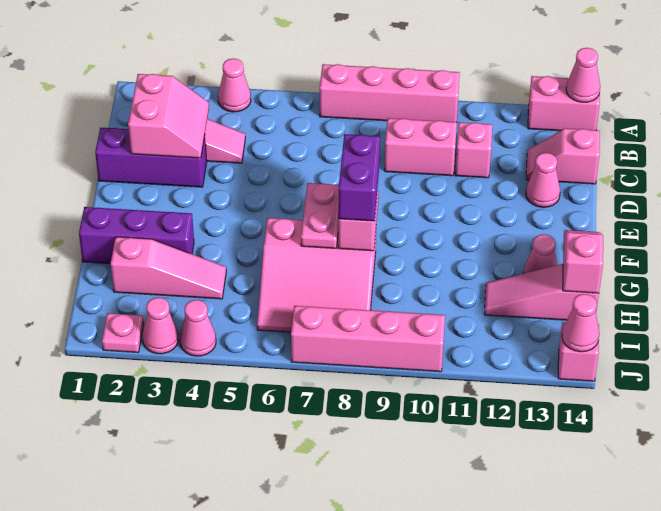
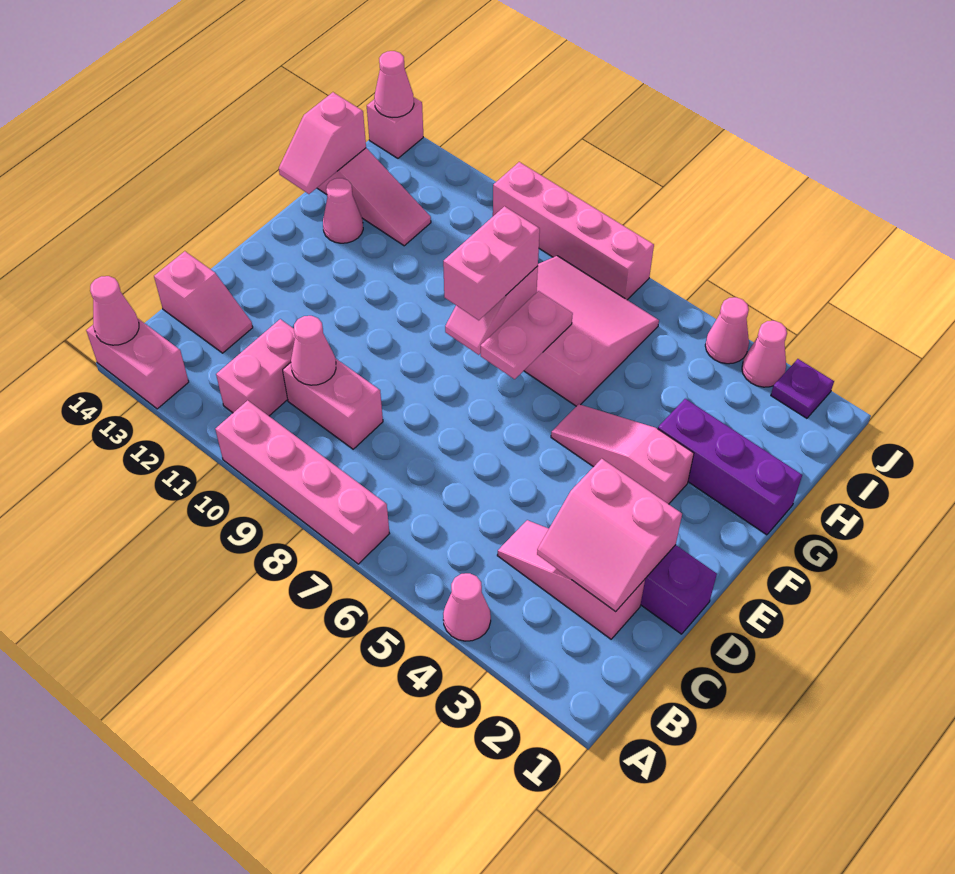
pink 2x2 slope [128,74,209,158] -> pink 2x2 slope turned to [537,459,682,612]
pink 1x1 brick [455,122,492,178] -> pink 1x2 brick [216,319,295,416]
pink 1x1 cone [526,153,560,207] -> pink 1x1 cone moved to [291,316,336,385]
purple 1x2 brick [338,134,380,221] -> pink 1x2 brick [443,206,540,320]
pink 1x3 slope [110,237,226,299] -> pink 1x3 slope moved to [551,404,694,504]
pink 1x1 plate [102,313,143,352] -> purple 1x1 plate [771,359,834,418]

